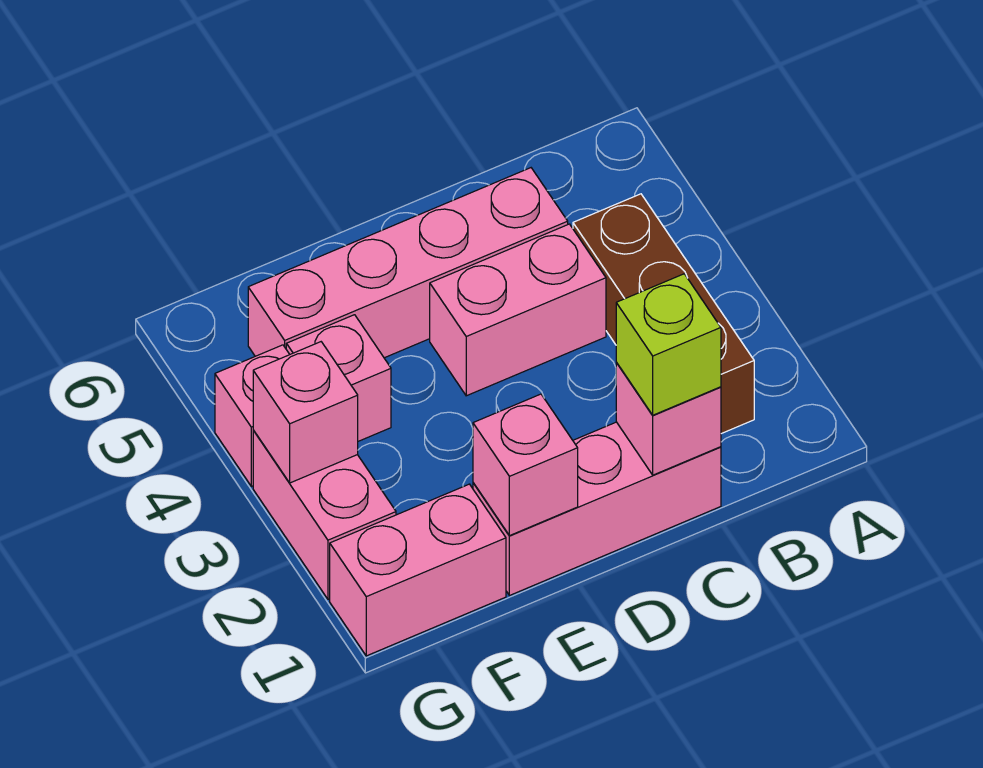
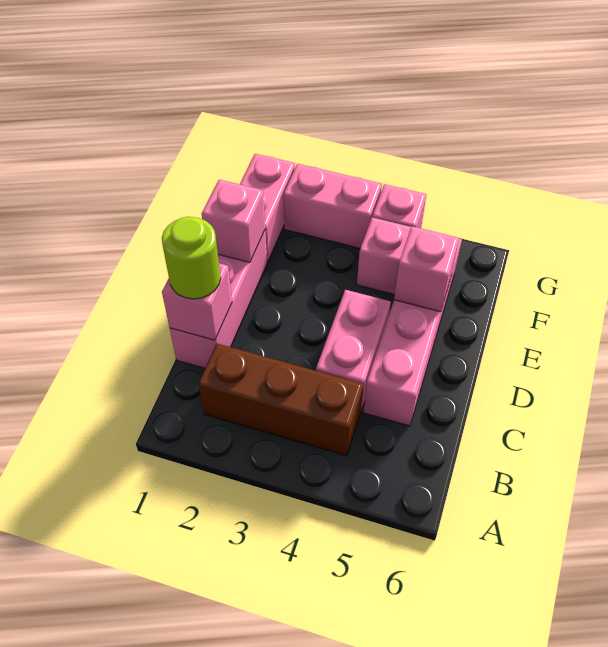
lime 1x1 brick [616,274,721,415] -> lime 1x1 round brick [162,217,221,299]
pink 1x1 brick [253,342,358,483] -> pink 1x1 brick moved to [394,227,459,312]

